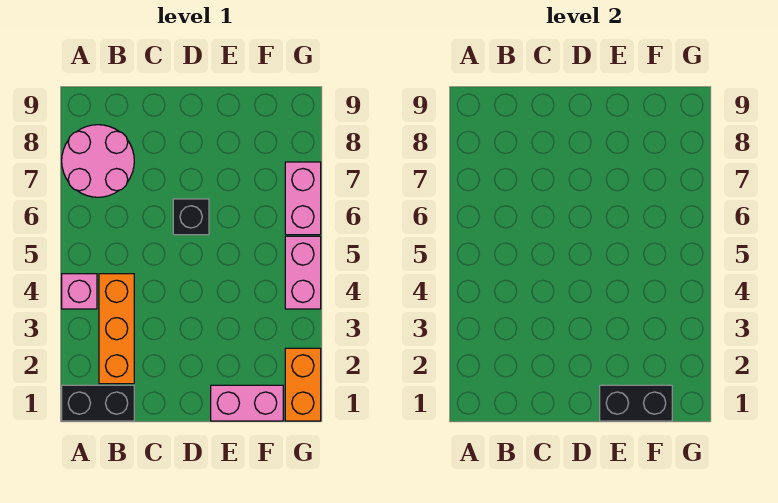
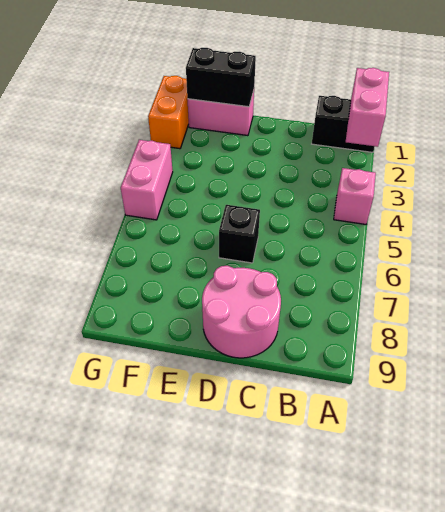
pink 2x2 round brick [62,125,134,197] -> pink 2x2 round brick moved to [202,266,281,358]
orange 1x3 brick [99,274,134,384] -> none
pink 1x2 brick [285,162,321,235] -> pink 1x2 brick moved to [346,68,389,147]

